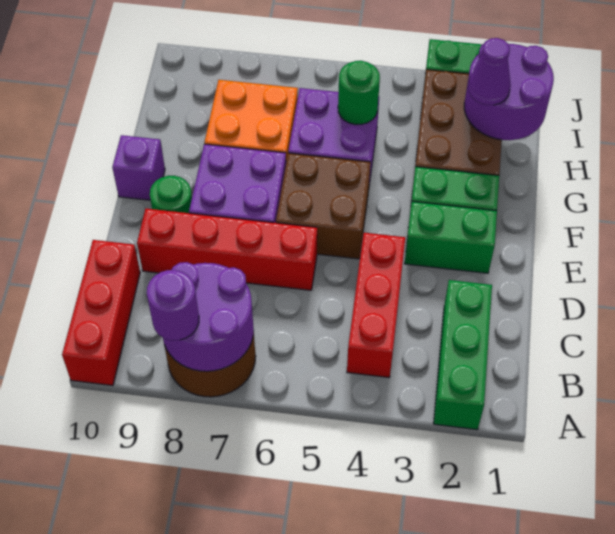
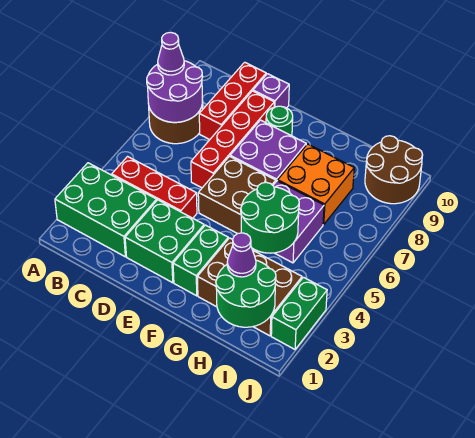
green 1x3 brick [434,280,492,430] -> green 2x3 brick [55,163,157,257]
purple 1x1 round brick [147,270,199,340] -> purple 1x1 cone [158,32,184,75]
red 1x3 brick [62,240,140,386] -> red 1x3 brick turned to [199,62,266,140]
green 1x2 brick [405,201,497,273] -> green 2x2 brick [125,200,204,283]
purple 1x1 brick [112,135,165,200] -> purple 1x1 brick moved to [253,74,289,108]
purple 2x2 round brick [464,44,554,140] -> green 2x2 round brick [216,260,276,327]
green 1x1 round brick [338,61,380,125] -> green 2x2 round brick [241,182,299,253]
none -> brown 2x2 round brick [365,136,423,204]

